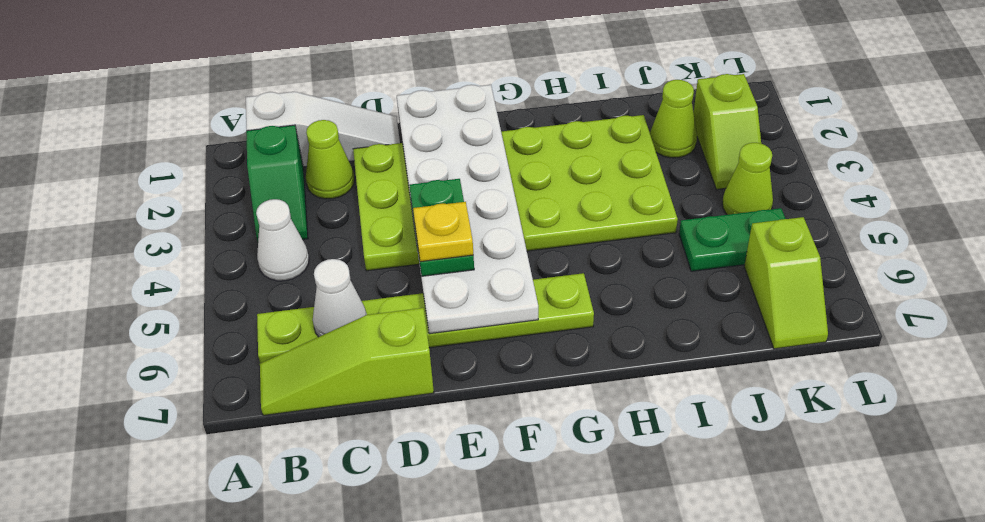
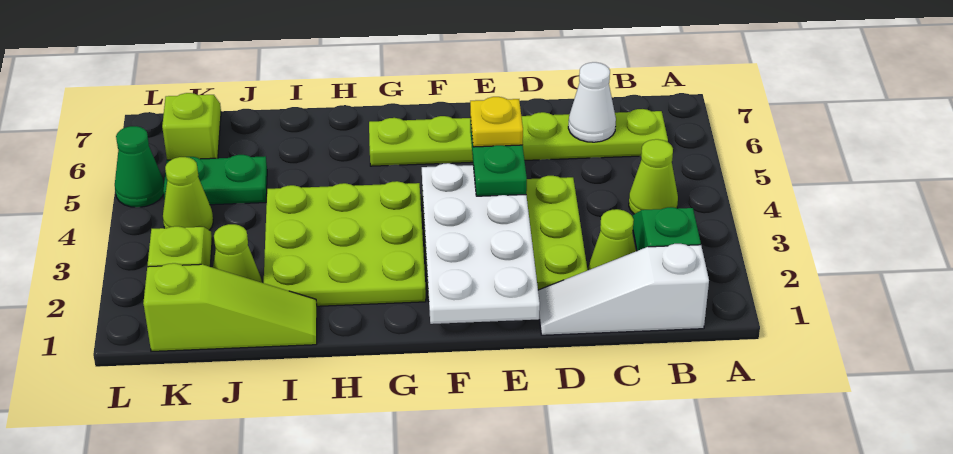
white 1x1 cone [256,199,309,281] -> lime 1x1 cone [629,139,678,214]
lime 1x3 slope [260,308,434,415] -> lime 1x3 slope moved to [143,263,317,351]
white 2x6 plate [397,85,538,334] -> white 2x4 plate [422,163,540,324]
none -> green 1x1 cone [115,126,164,207]

